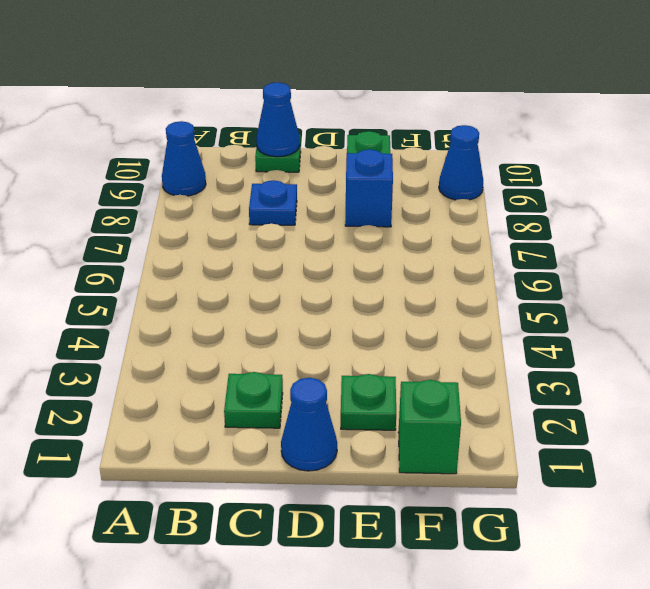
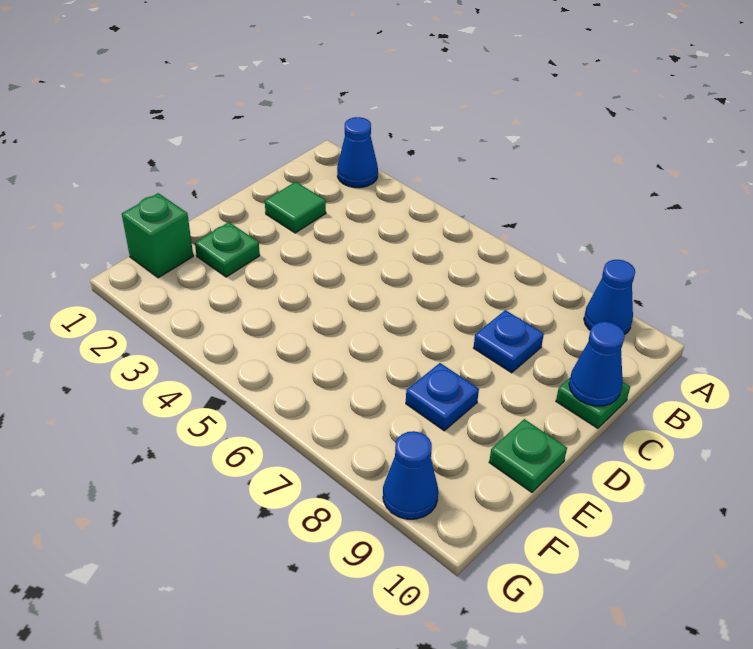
green 1x1 plate [224,372,283,428] -> green 1x1 tile [265,182,326,233]
blue 1x1 cone [281,378,337,471] -> blue 1x1 cone moved to [337,117,378,188]
blue 1x1 brick [345,149,393,227] -> blue 1x1 plate [406,363,479,431]

